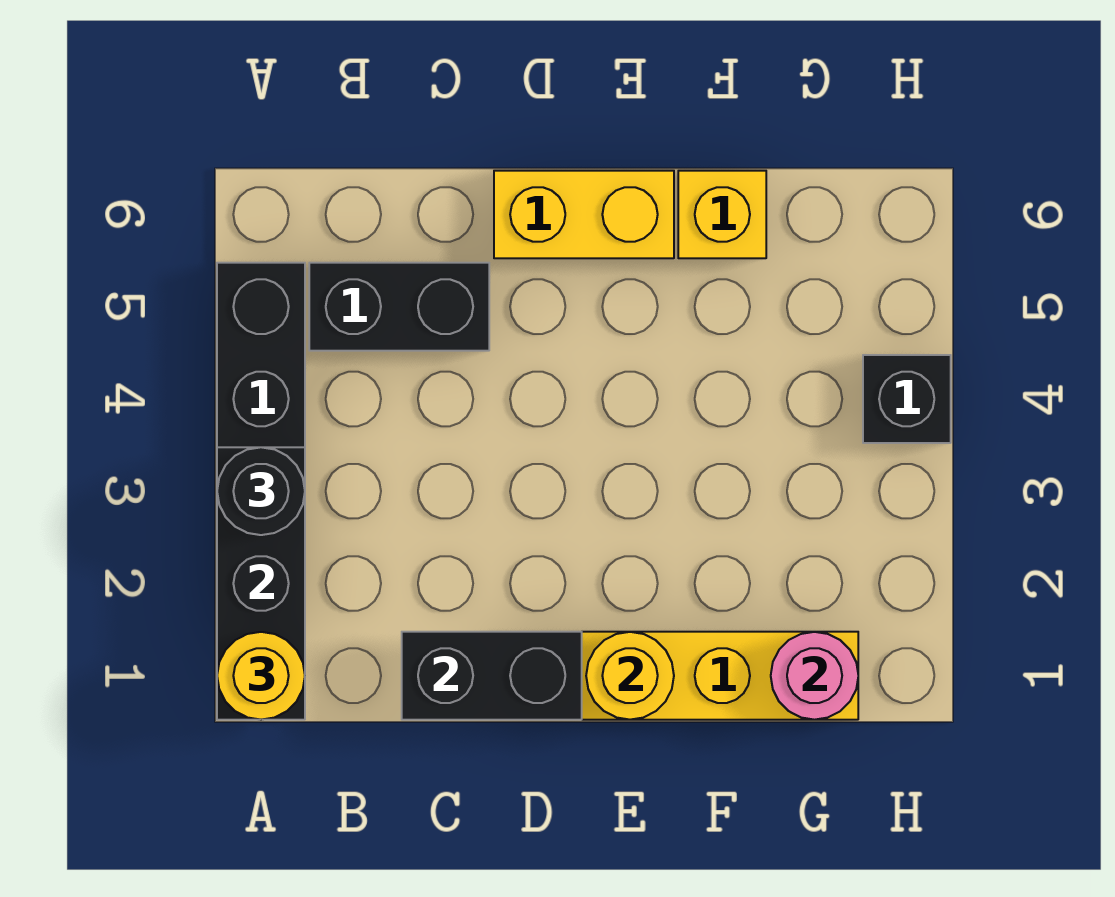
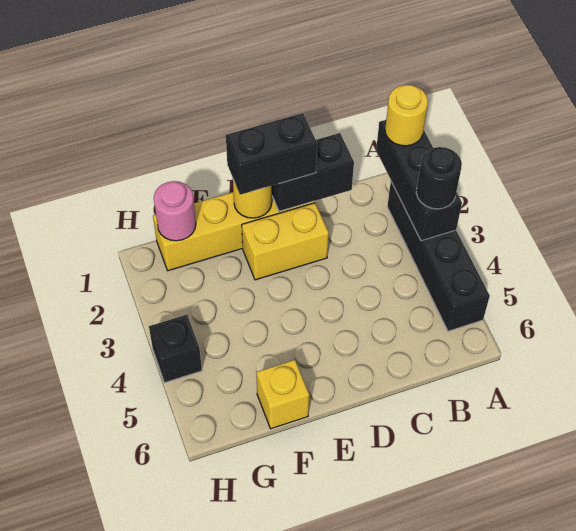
black 1x2 brick [309,263,489,351] -> black 1x2 brick moved to [226,113,317,195]
yellow 1x2 brick [494,171,674,258] -> yellow 1x2 brick moved to [242,203,329,280]

